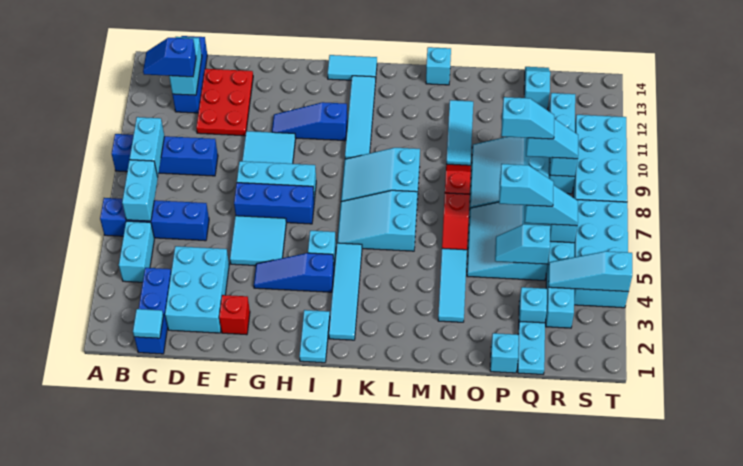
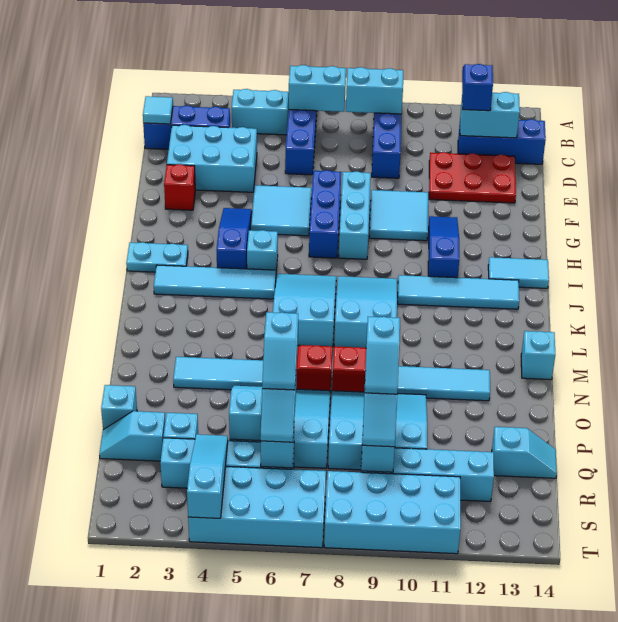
cyan 1x2 tile [328,55,377,80] -> cyan 1x2 tile turned to [488,257,549,288]
cyan 1x2 plate [518,321,545,374] -> cyan 1x2 slope [99,411,165,461]

